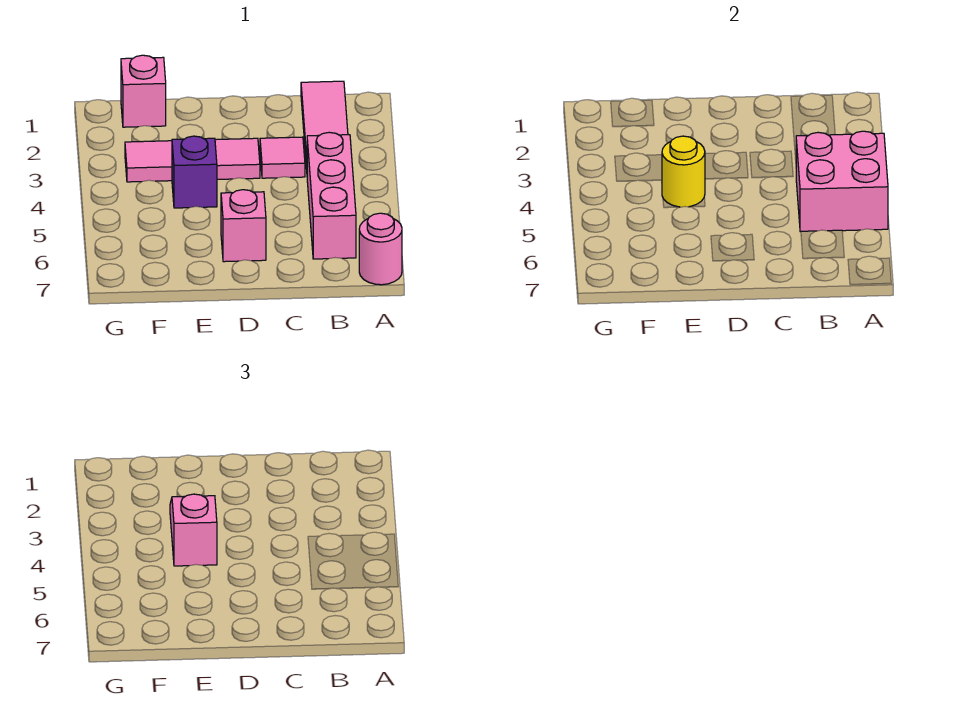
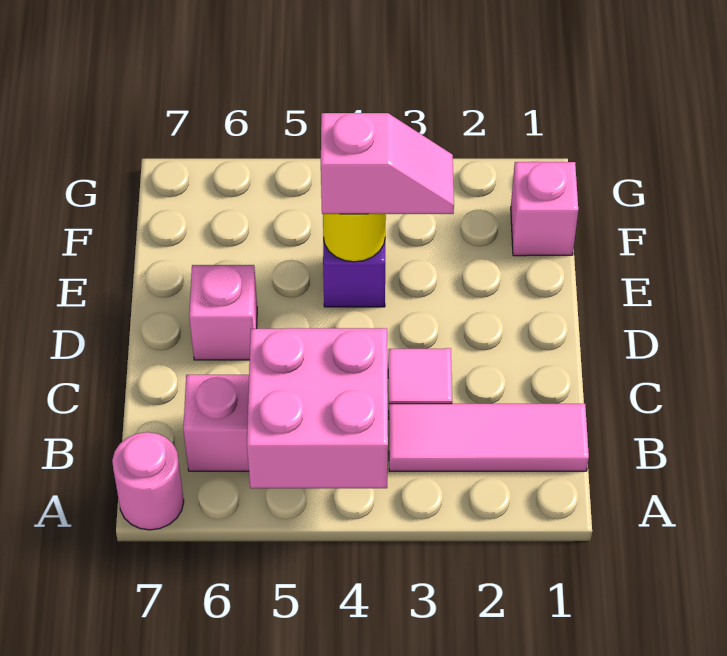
pink 1x3 tile [125,138,260,182] -> none

